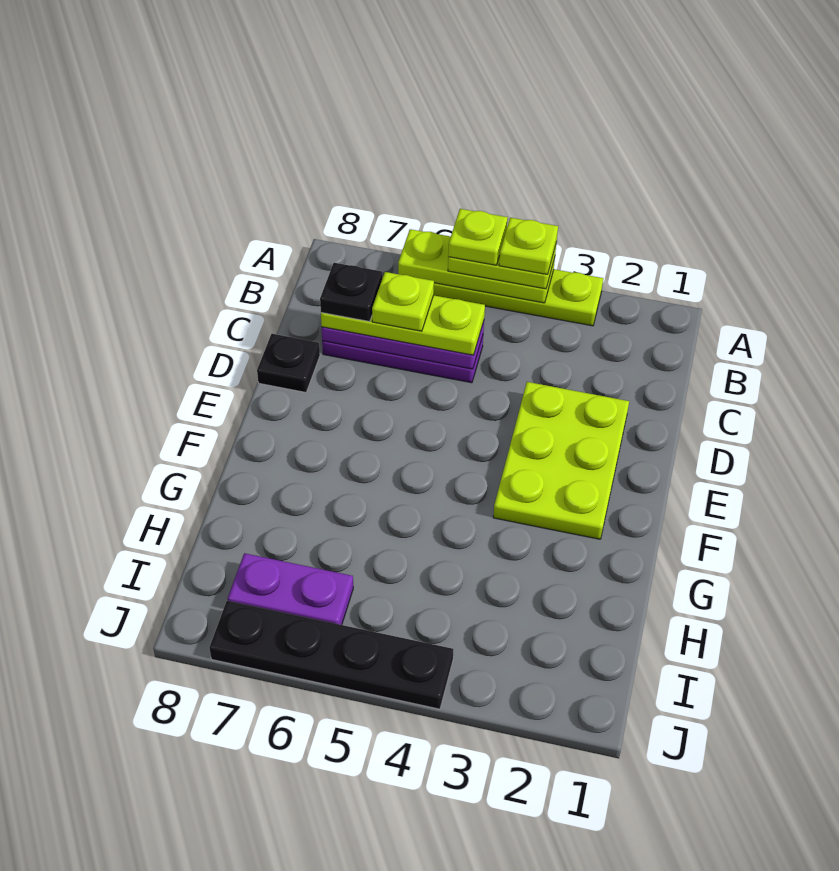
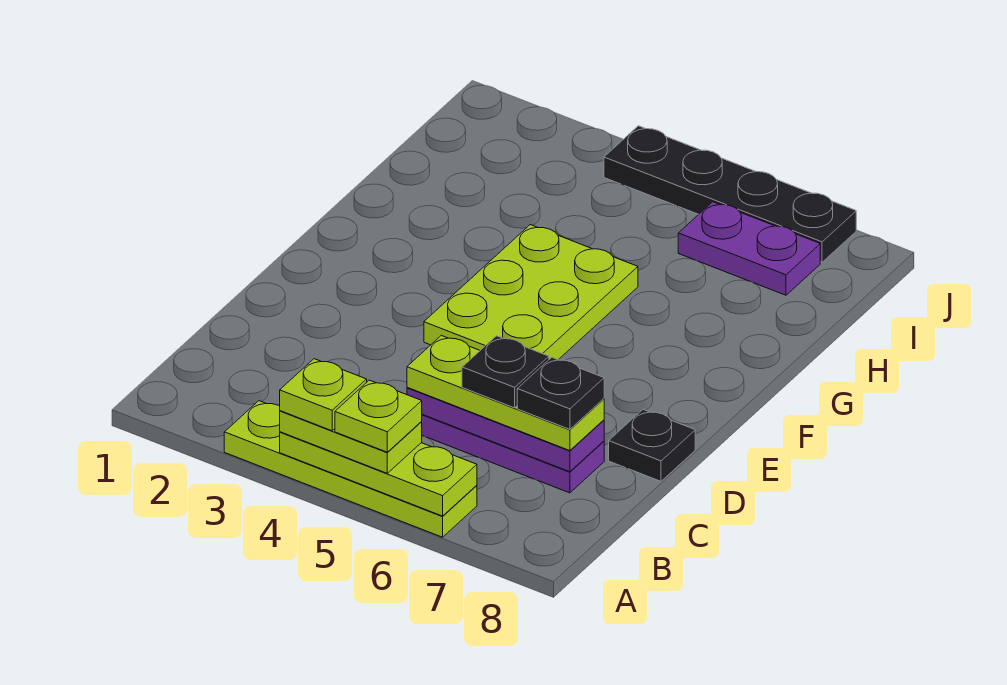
lime 1x1 plate [372,272,434,331] -> black 1x1 plate [462,336,549,408]
lime 2x3 plate [493,382,629,539] -> lime 2x3 plate moved to [424,225,638,360]

